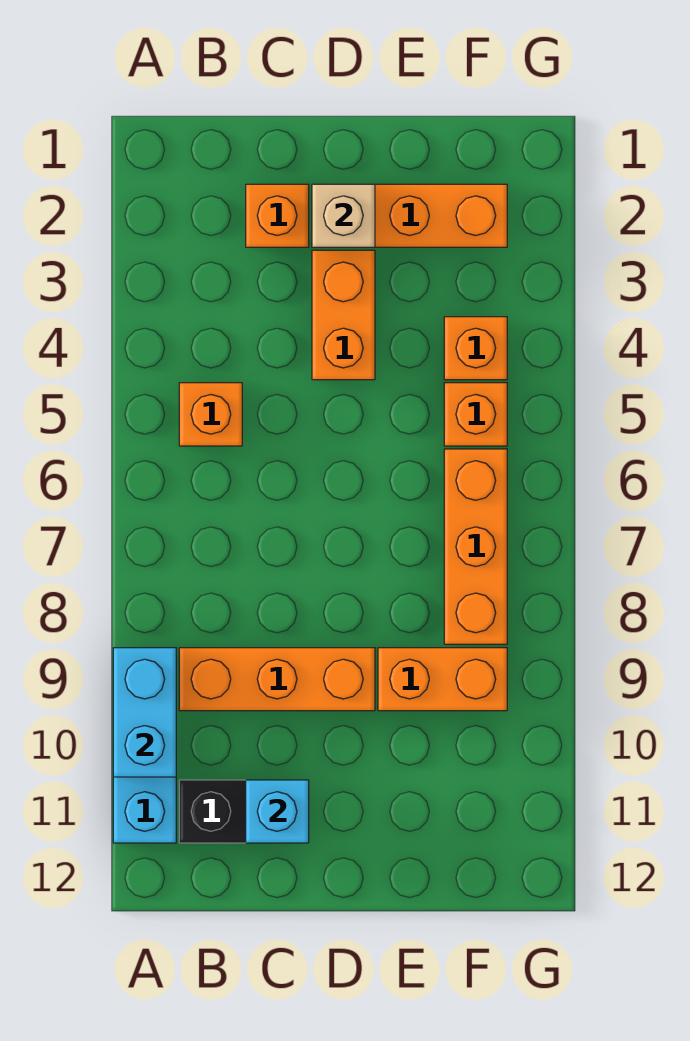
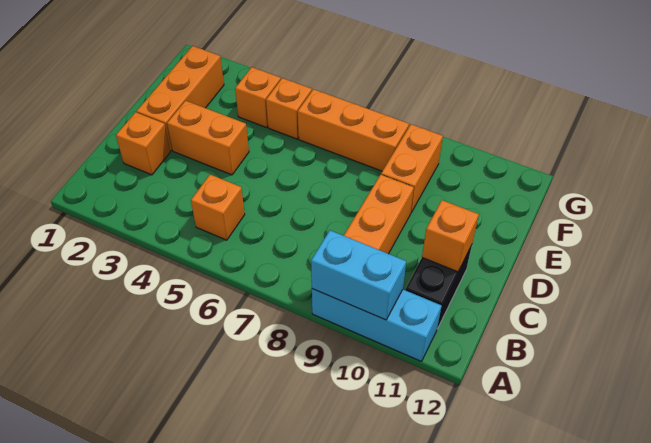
cyan 1x1 brick [246,780,309,843] -> orange 1x1 brick [422,200,479,272]
tan 1x1 brick [312,184,375,247] -> none

